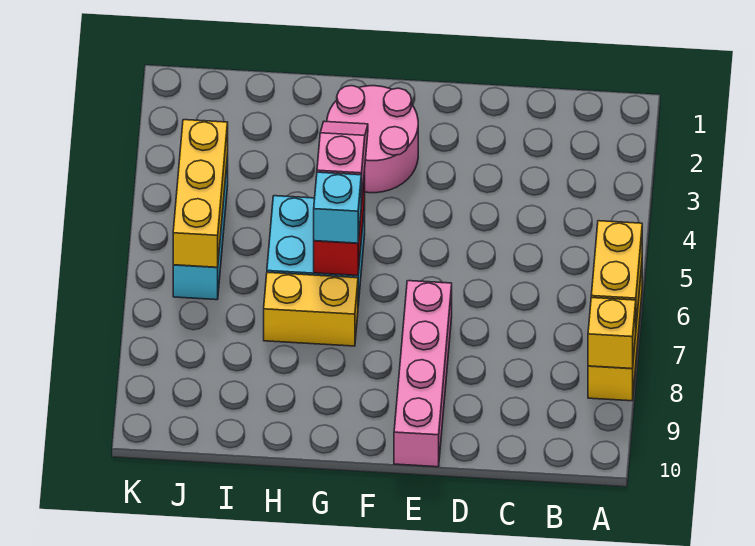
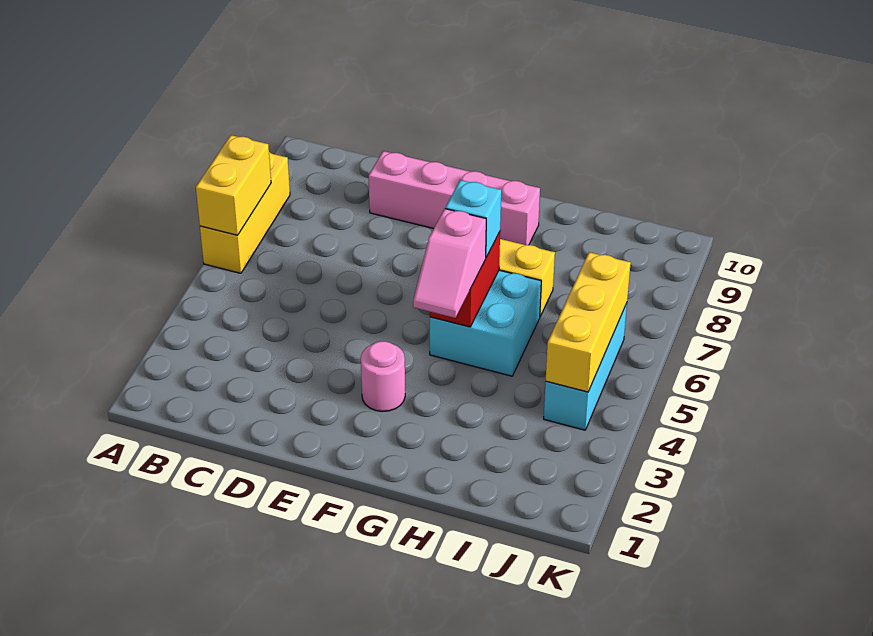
yellow 1x1 brick [588,298,636,369] -> none
pink 1x4 brick [394,281,452,467] -> pink 1x4 brick turned to [369,151,540,245]
pink 2x2 round brick [327,86,418,193] -> pink 1x1 round brick [361,341,405,411]

